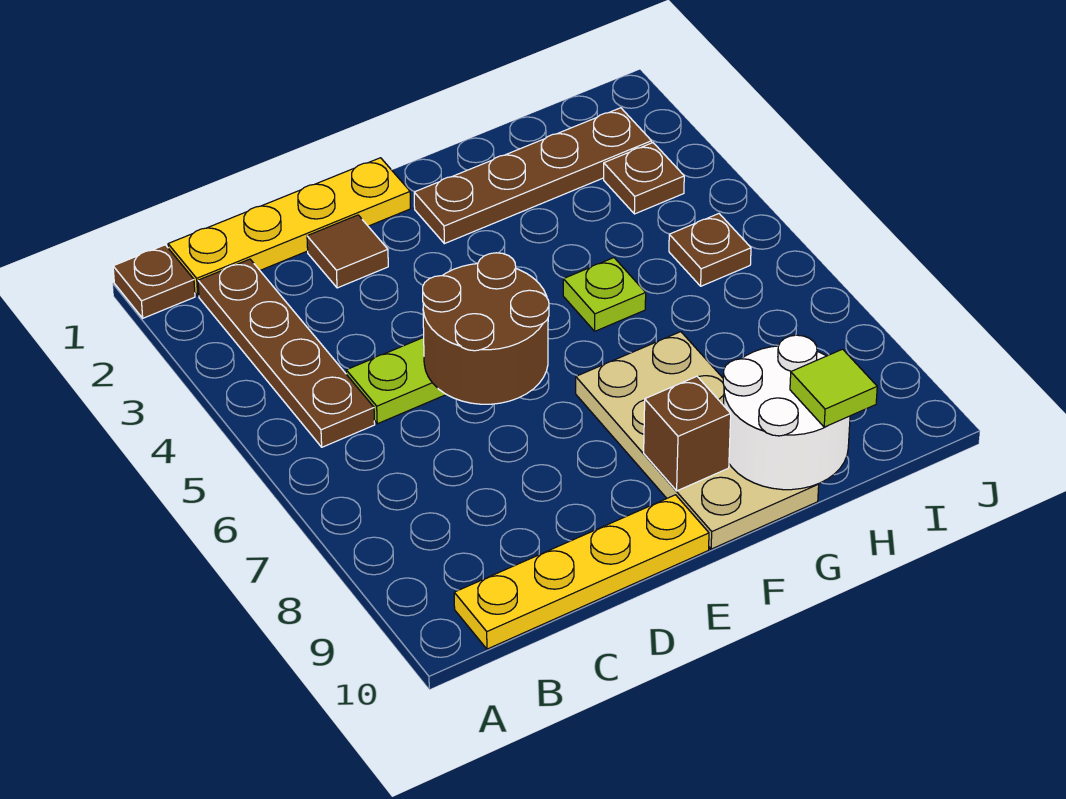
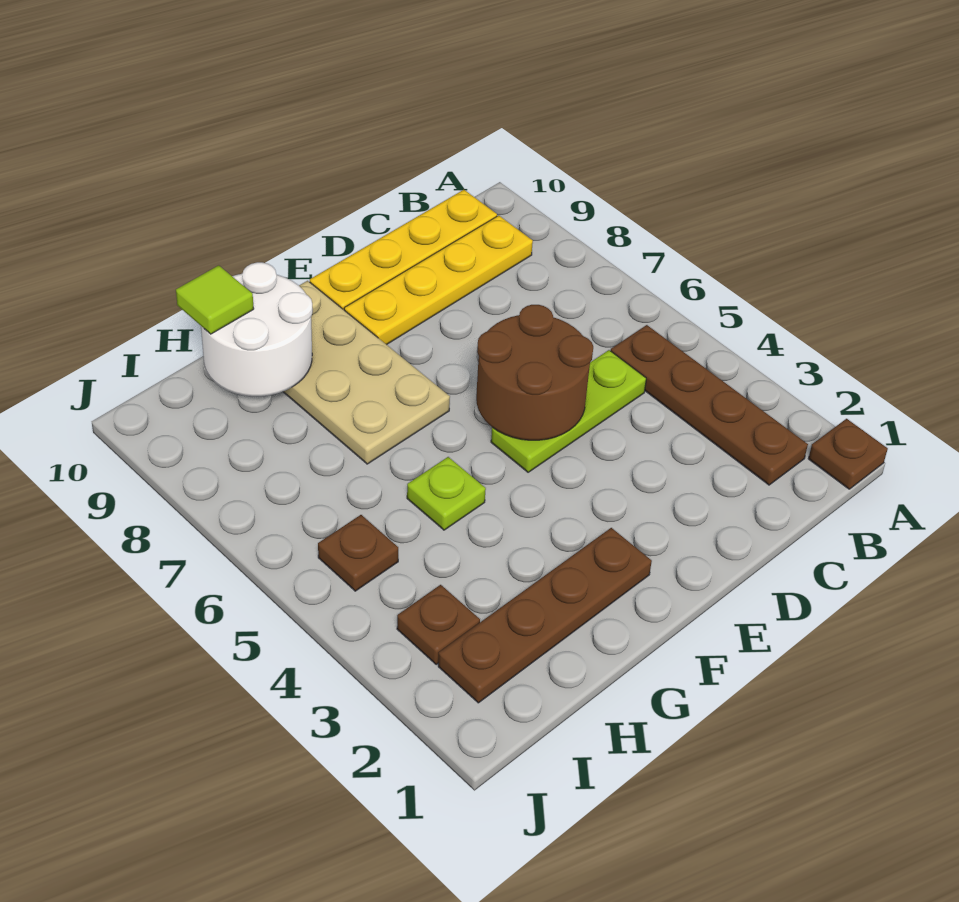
yellow 1x4 plate [168,158,411,296] -> yellow 1x4 plate moved to [344,215,533,345]
brown 1x1 tile [307,215,388,288] -> none
brown 1x1 brick [644,376,731,491] -> none

